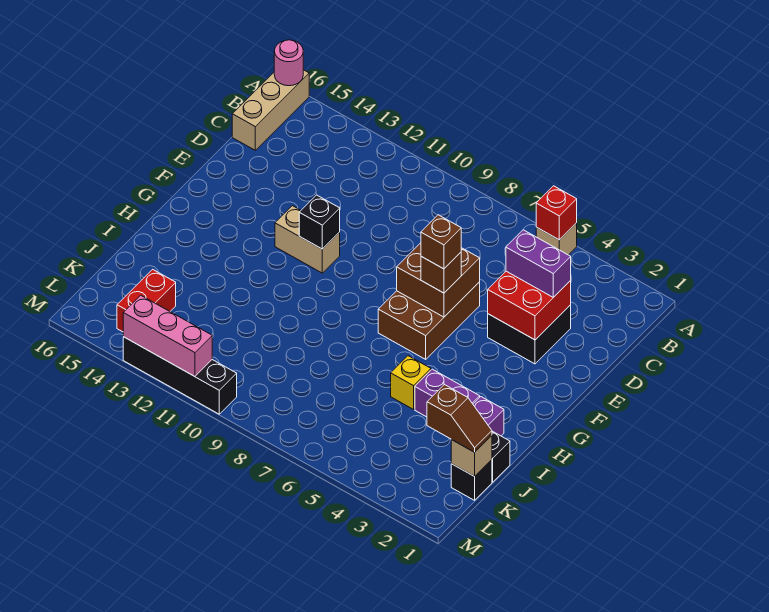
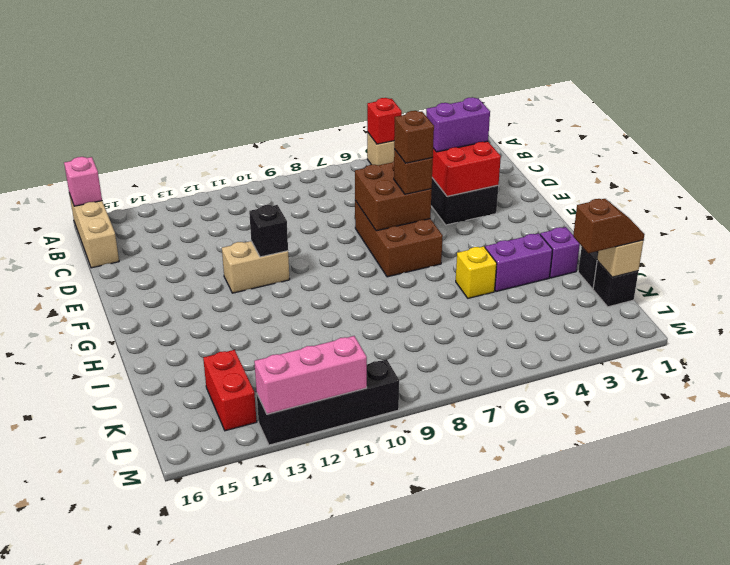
pink 1x1 round brick [274,40,303,86] -> pink 1x1 brick [64,157,102,206]

